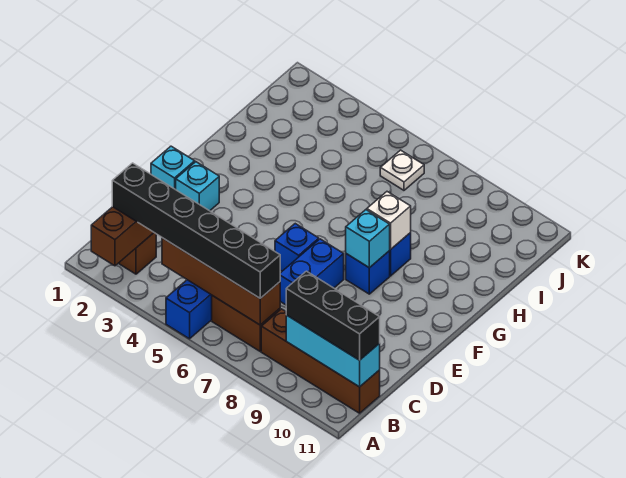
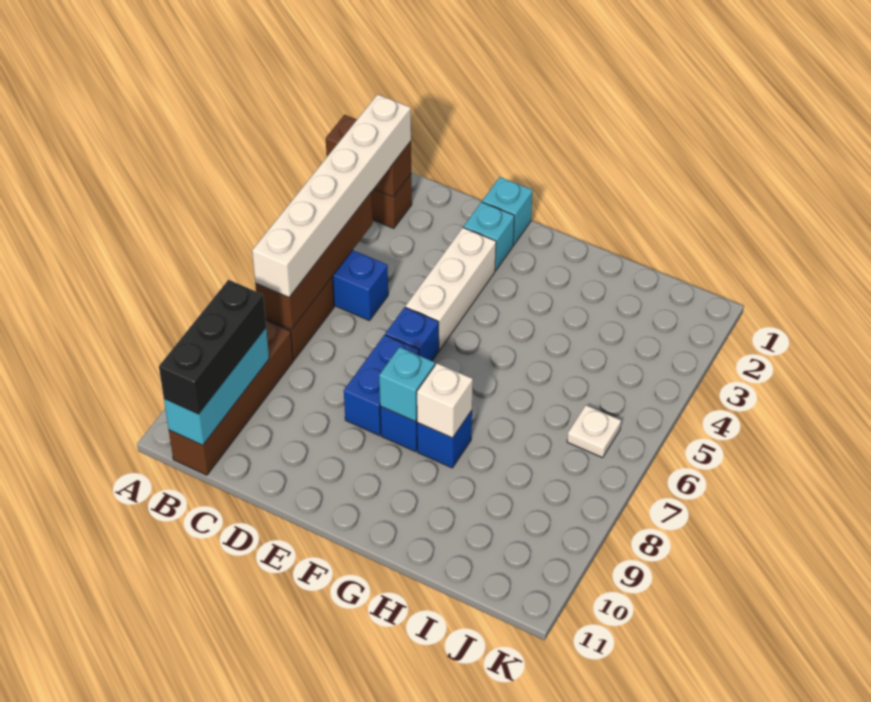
black 1x6 brick [112,163,280,298] -> white 1x6 brick [252,94,411,297]
blue 1x2 brick [280,239,344,305] -> blue 1x2 brick turned to [344,335,419,435]
none -> white 1x3 brick [406,228,496,350]

